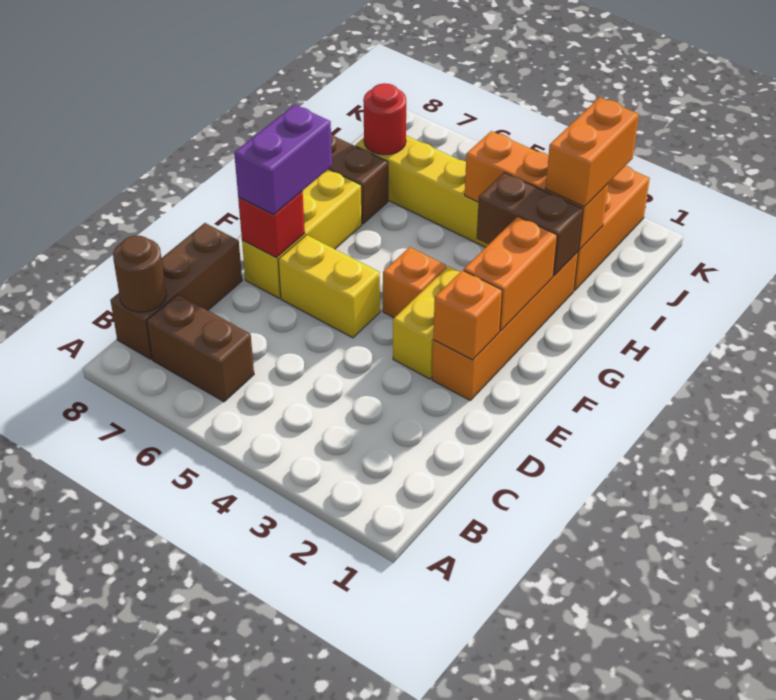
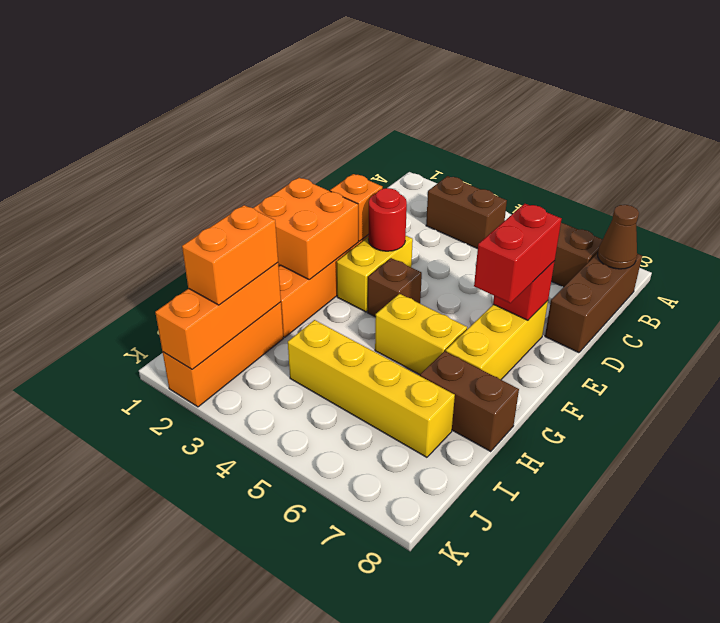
brown 1x1 round brick [113,236,166,312] -> brown 1x1 cone [598,205,639,269]
yellow 1x2 brick [278,235,380,338] -> yellow 1x2 brick moved to [375,294,467,374]
purple 1x2 brick [234,104,332,215] -> red 1x2 brick [474,204,561,303]
orange 1x2 brick [464,217,557,331] -> orange 2x2 brick [254,178,358,279]
orange 1x1 brick [383,247,446,318] -> brown 1x1 brick [368,258,422,317]
brown 1x2 brick [477,173,583,276] -> brown 1x2 brick moved to [426,176,507,249]
orange 1x3 brick [465,131,608,250] -> orange 1x3 brick turned to [155,263,281,369]
red 1x1 round brick [363,83,406,155] -> red 1x1 round brick moved to [368,188,407,251]

